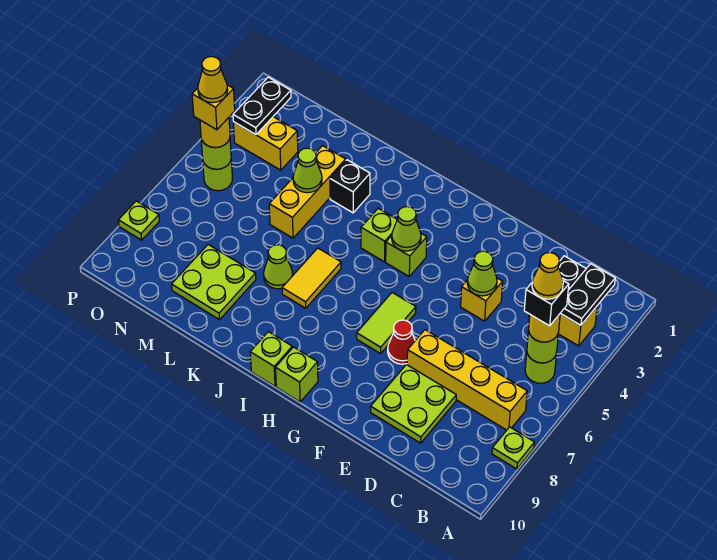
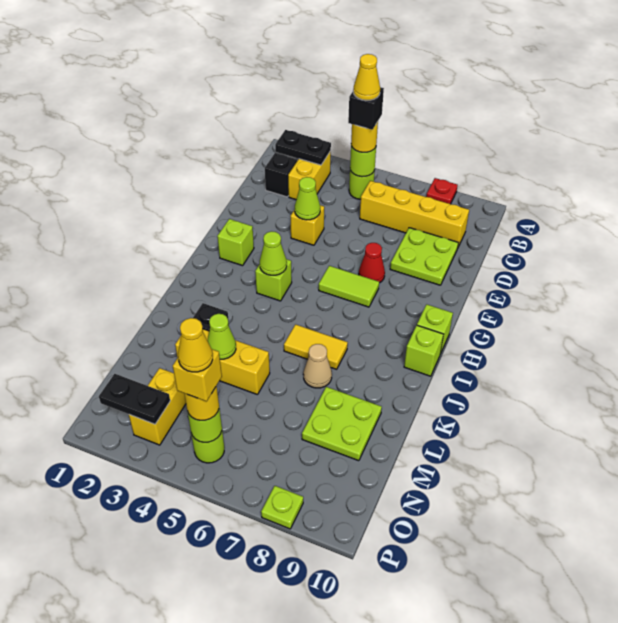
lime 1x1 plate [492,427,534,469] -> red 1x1 plate [426,178,458,204]
yellow 1x4 brick [407,330,527,430] -> yellow 1x4 brick turned to [360,181,469,247]
lime 1x1 brick [361,208,397,262] -> lime 1x1 brick moved to [217,219,254,266]
lime 1x1 cone [264,245,293,289] -> tan 1x1 cone [303,344,332,388]

